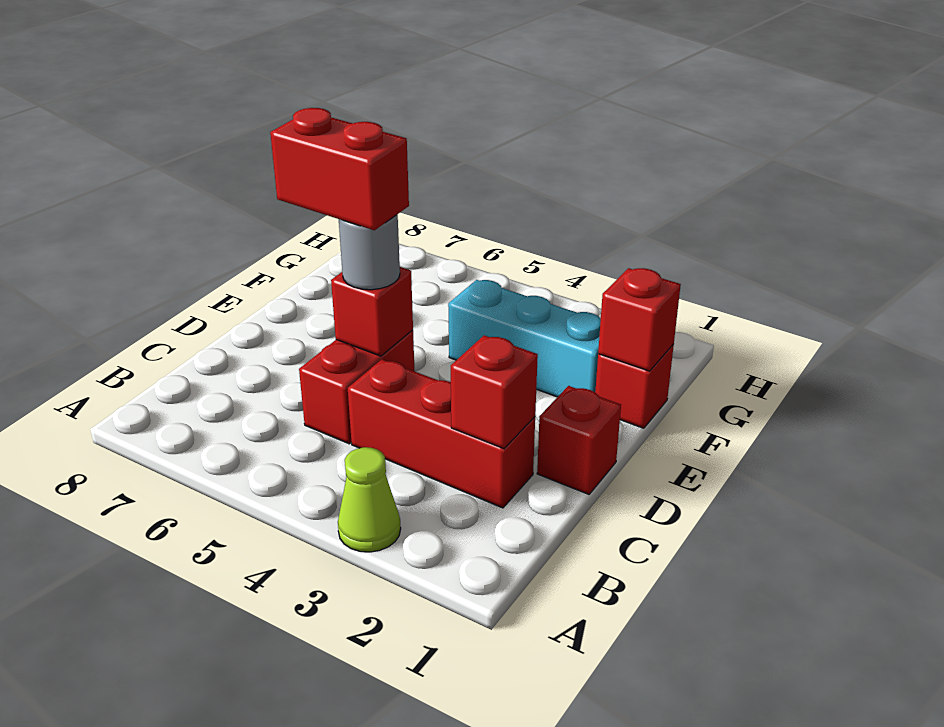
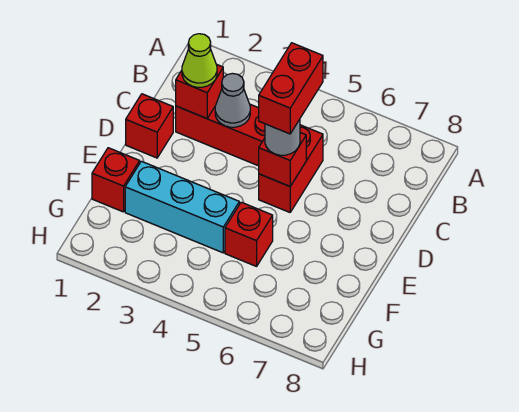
lime 1x1 cone [338,447,401,552] -> lime 1x1 cone moved to [182,34,217,87]
none -> grey 1x1 cone [215,73,250,127]
red 1x2 brick [270,108,409,230] -> red 1x2 brick turned to [259,43,323,134]
red 1x1 brick [598,268,681,371] -> red 1x1 brick moved to [225,202,273,266]

